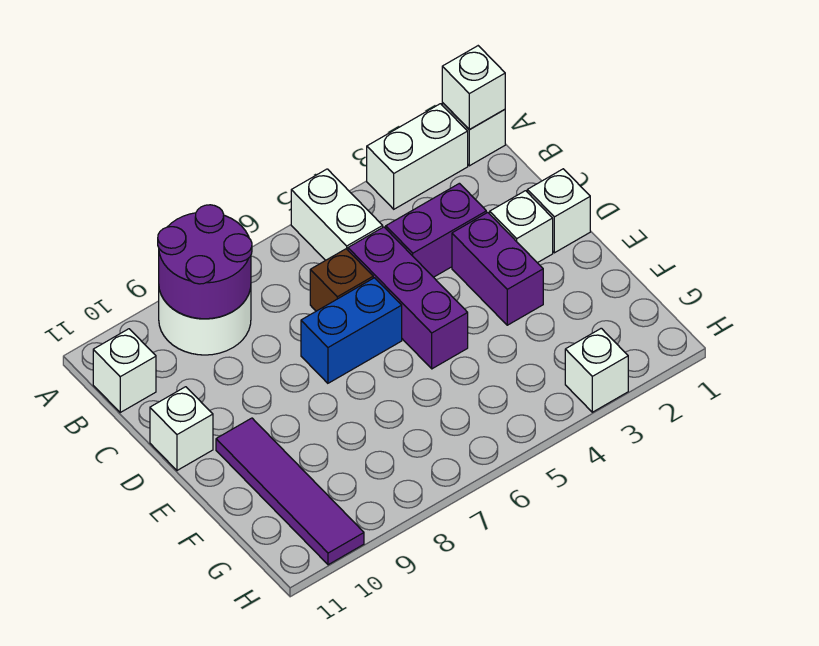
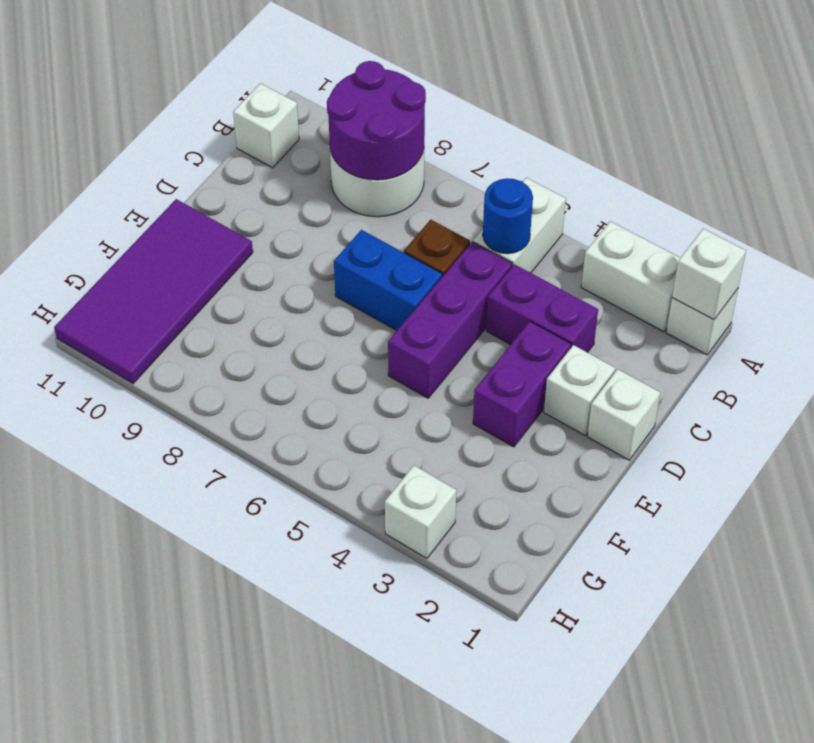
none -> blue 1x1 round brick [483,178,533,254]
white 1x1 brick [150,387,213,470] -> none
purple 1x4 tile [216,418,364,565] -> purple 2x4 tile [54,199,253,384]

